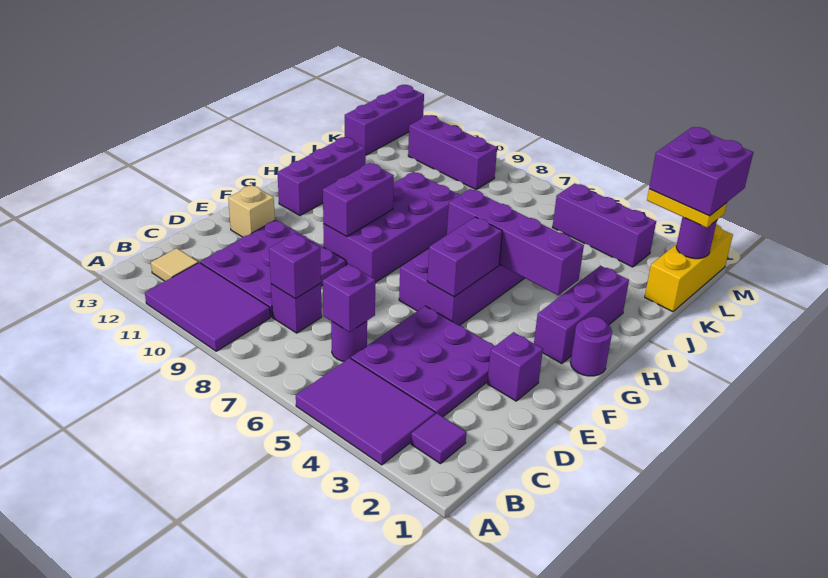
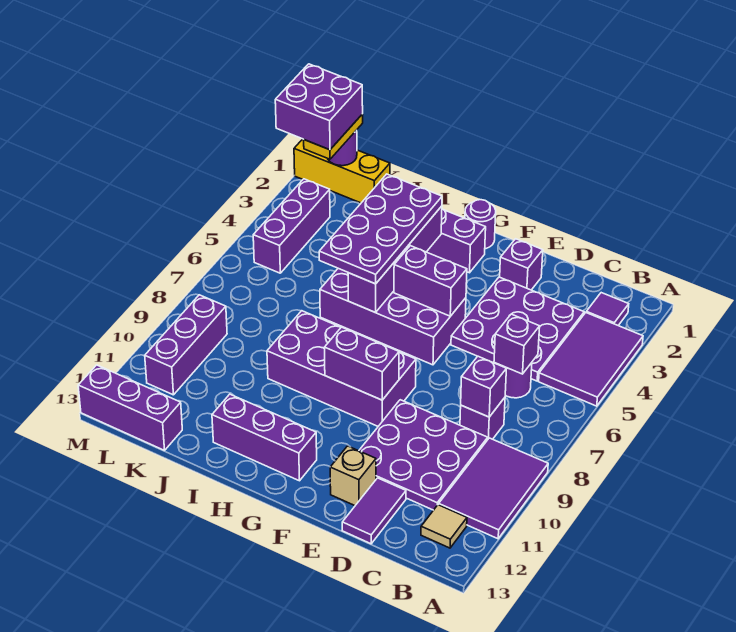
none -> purple 1x2 tile [342,478,406,544]
none -> purple 2x4 plate [319,174,442,284]

